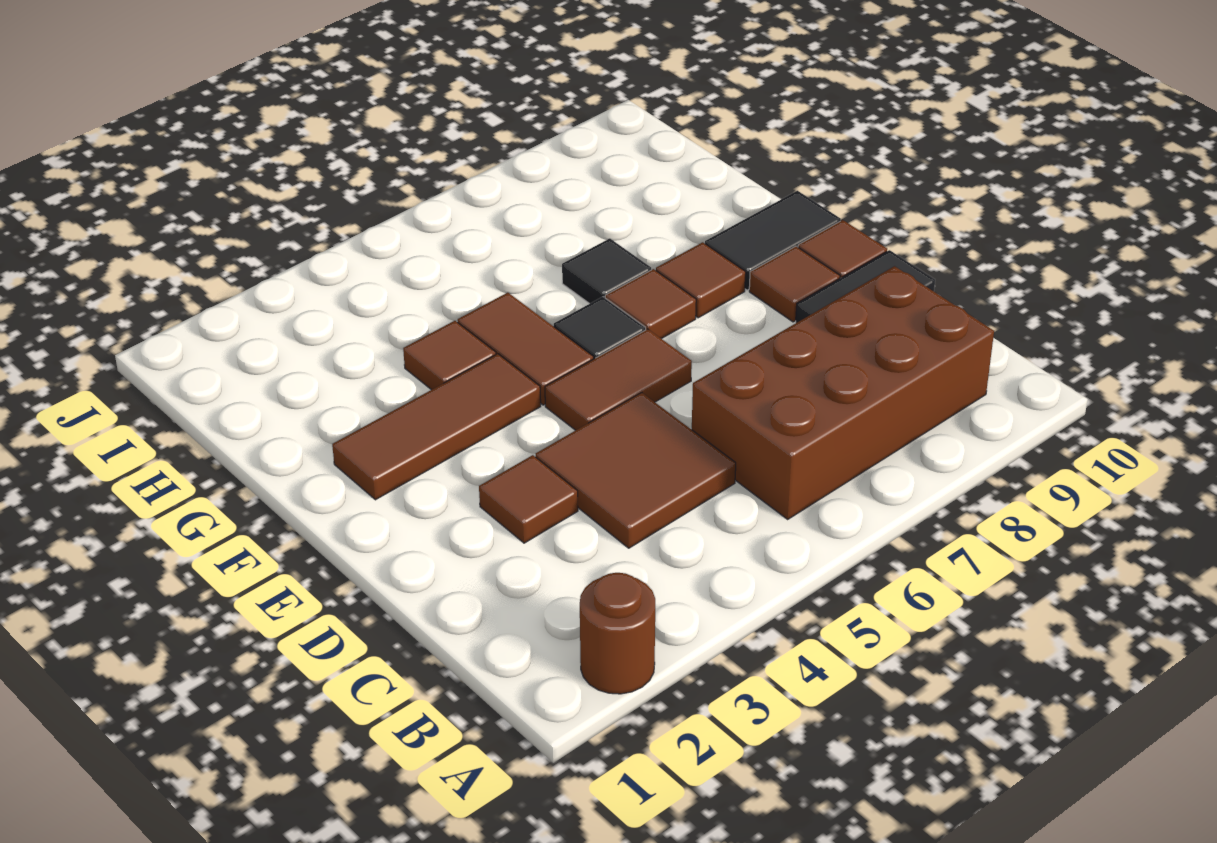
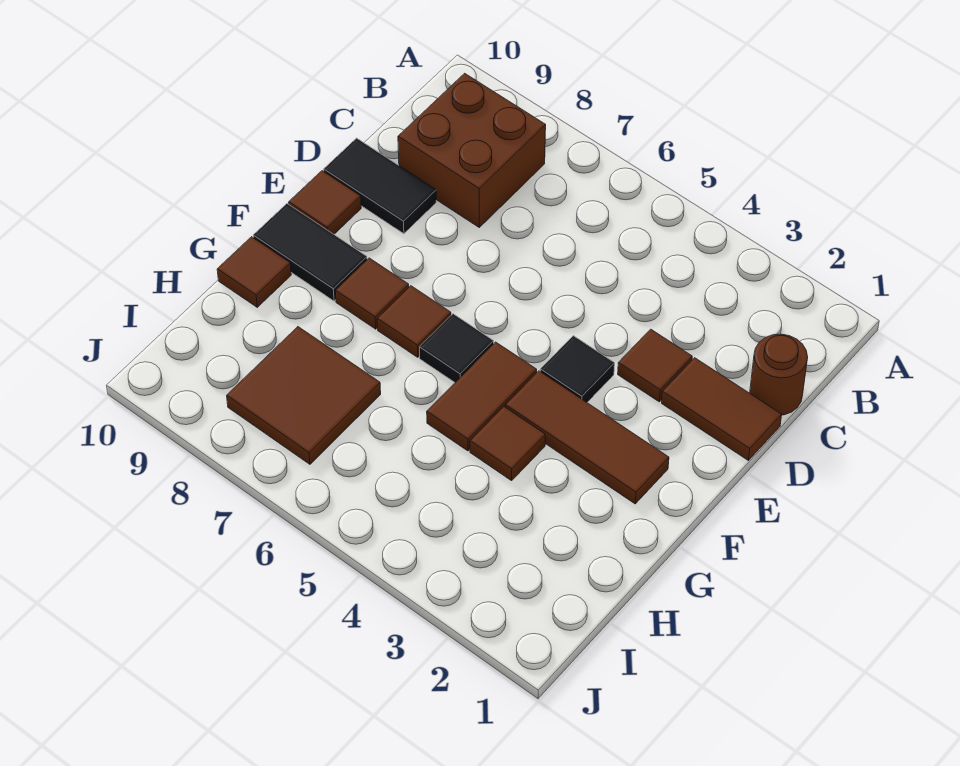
brown 1x1 round brick [580,573,655,694] -> brown 1x1 round brick moved to [750,334,808,415]
brown 2x4 brick [692,266,994,519] -> brown 2x2 brick [398,73,546,227]
brown 2x2 tile [536,393,736,548] -> brown 2x2 tile moved to [227,327,381,464]
brown 1x2 tile [545,329,692,430] -> brown 1x2 tile moved to [662,358,782,460]
brown 1x1 tile [749,246,840,322] -> brown 1x1 tile moved to [217,237,291,307]
black 1x1 tile [562,238,651,304] -> black 1x1 tile moved to [540,336,615,402]

